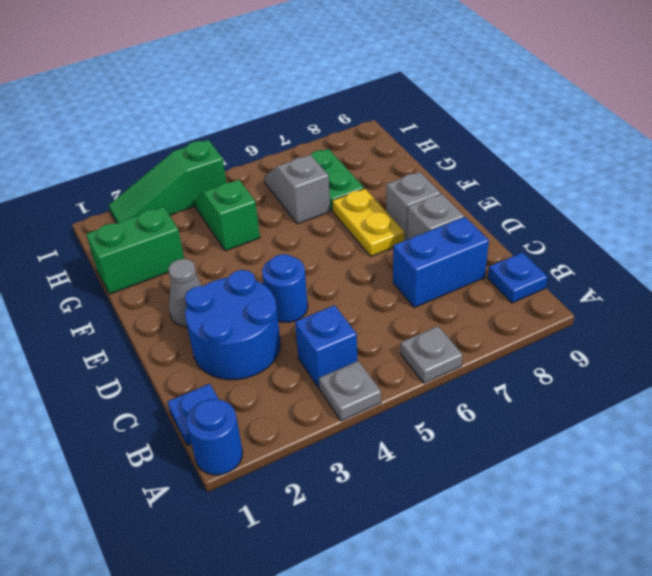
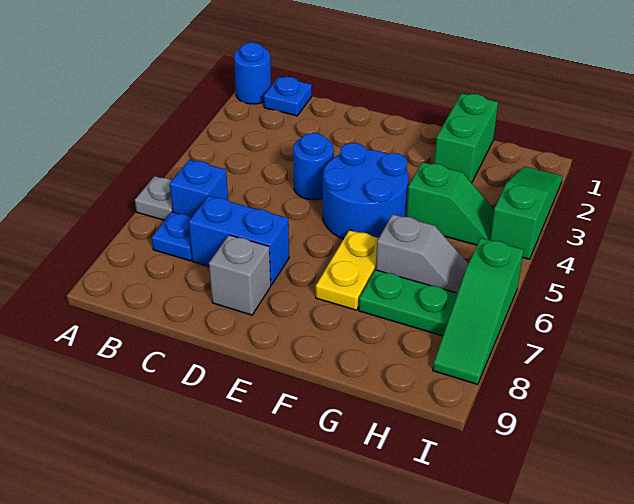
grey 1x1 plate [319,361,381,421] -> none
blue 1x1 brick [295,305,357,388] -> blue 1x1 brick moved to [170,160,228,217]
blue 1x1 plate [488,252,547,303] -> blue 1x1 plate moved to [152,212,192,261]
blue 2x2 round brick [185,270,281,380] -> blue 2x2 round brick moved to [323,143,408,239]
blue 1x2 brick [393,217,489,307] -> blue 1x2 brick turned to [188,196,289,285]
grey 1x1 cone [168,259,202,327] -> none
yellow 1x2 plate [332,188,405,256] -> yellow 1x2 plate turned to [316,230,379,310]
grey 1x1 brick [386,172,441,241] -> none
none -> green 1x3 slope [433,238,524,385]

